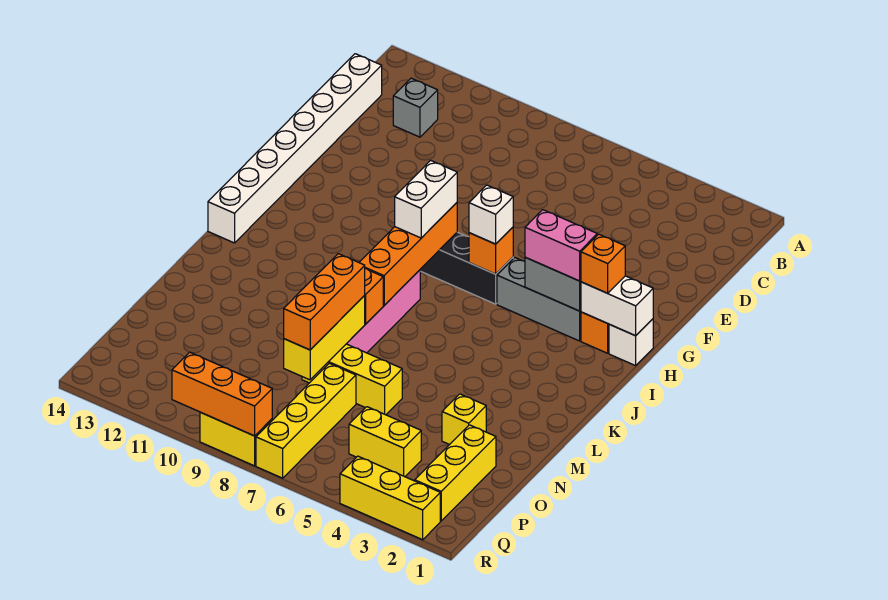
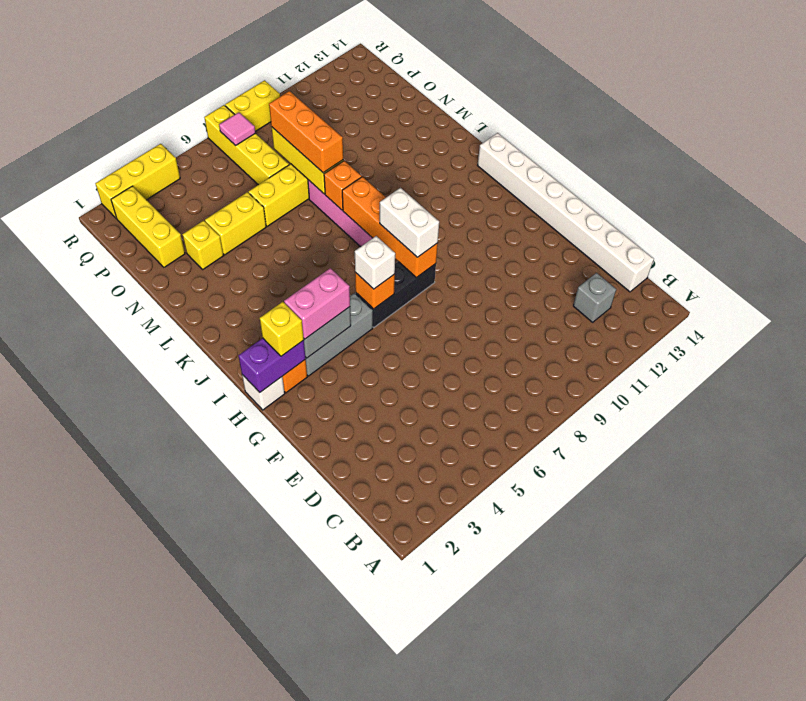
white 1x2 brick [581,276,653,336] -> purple 1x2 brick [238,338,306,392]
orange 1x1 brick [581,234,625,293] -> yellow 1x1 brick [260,302,304,356]
yellow 1x2 brick [349,407,421,477] -> yellow 1x2 brick moved to [205,192,266,255]
none -> pink 1x1 tile [219,112,255,146]
orange 1x3 brick [172,352,272,436] -> none

